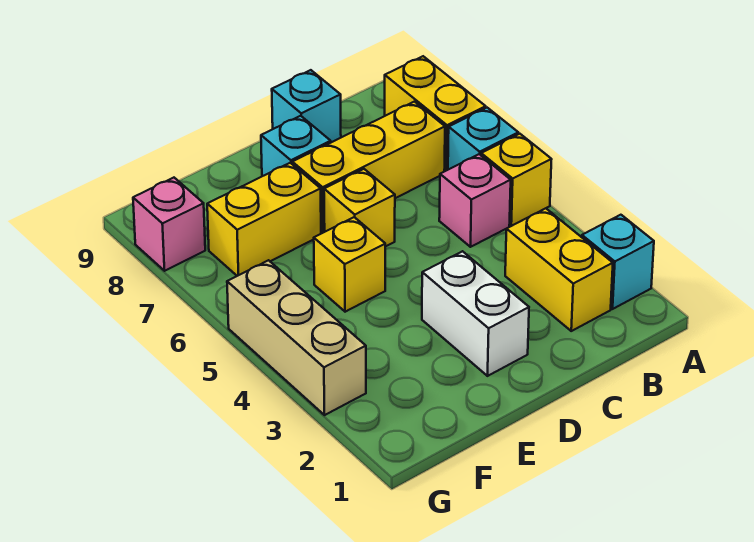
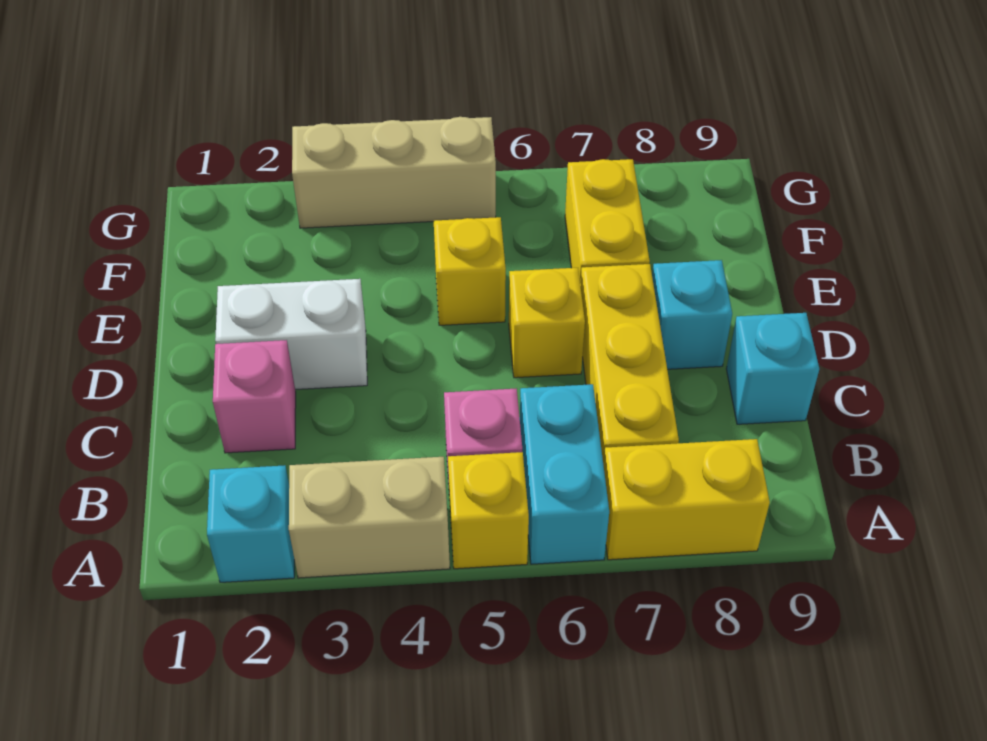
none -> tan 1x2 brick [289,457,450,578]
cyan 1x1 brick [448,108,518,170] -> cyan 1x2 brick [520,384,609,564]
yellow 1x2 brick [505,208,613,331] -> none
pink 1x1 brick [133,178,205,271] -> pink 1x1 brick moved to [213,340,296,453]

